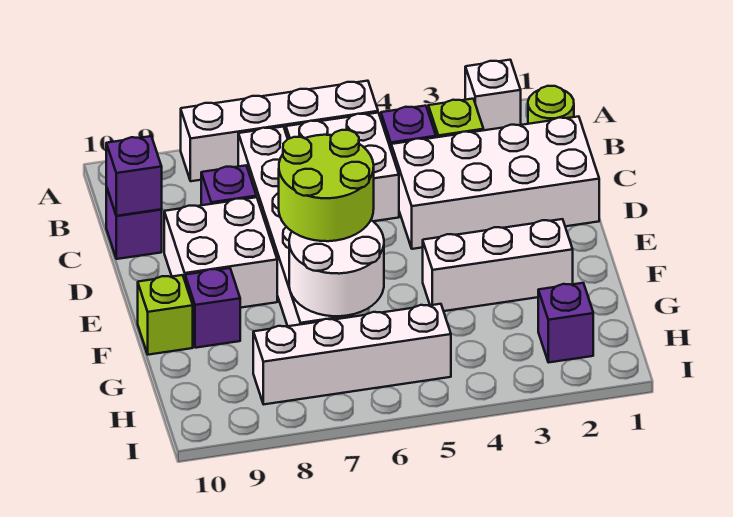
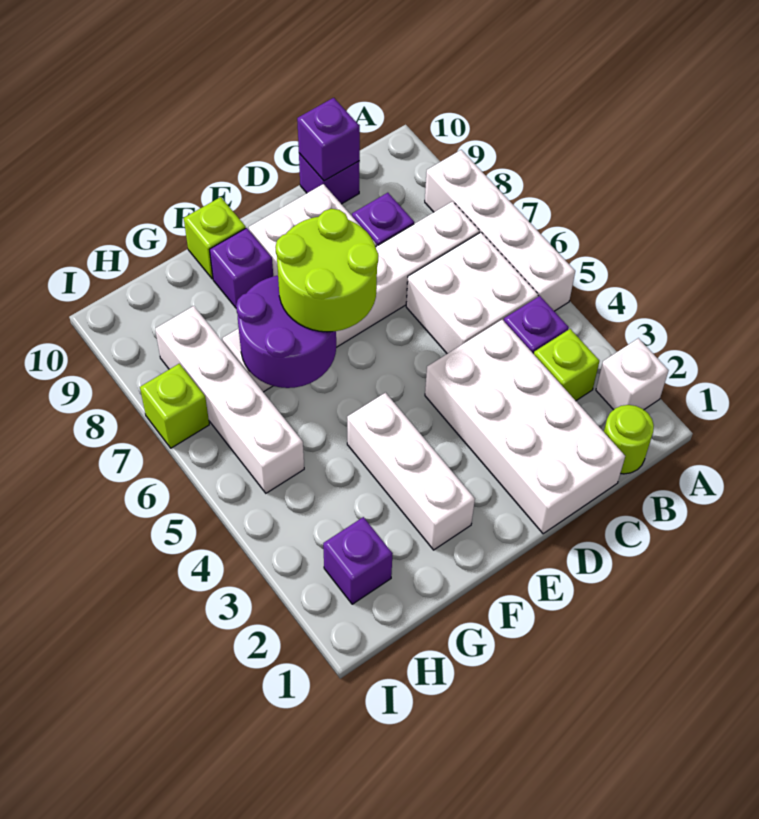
white 2x2 round brick [289,220,384,316] -> purple 2x2 round brick [236,276,336,388]
none -> lime 1x1 brick [140,364,209,448]

